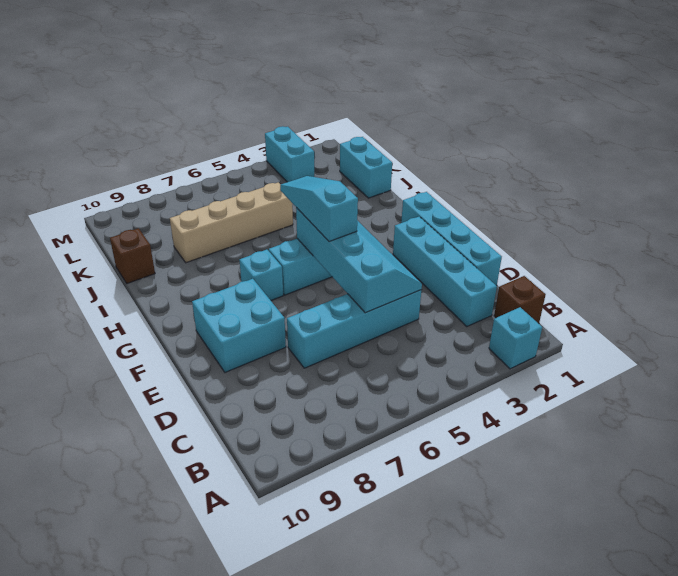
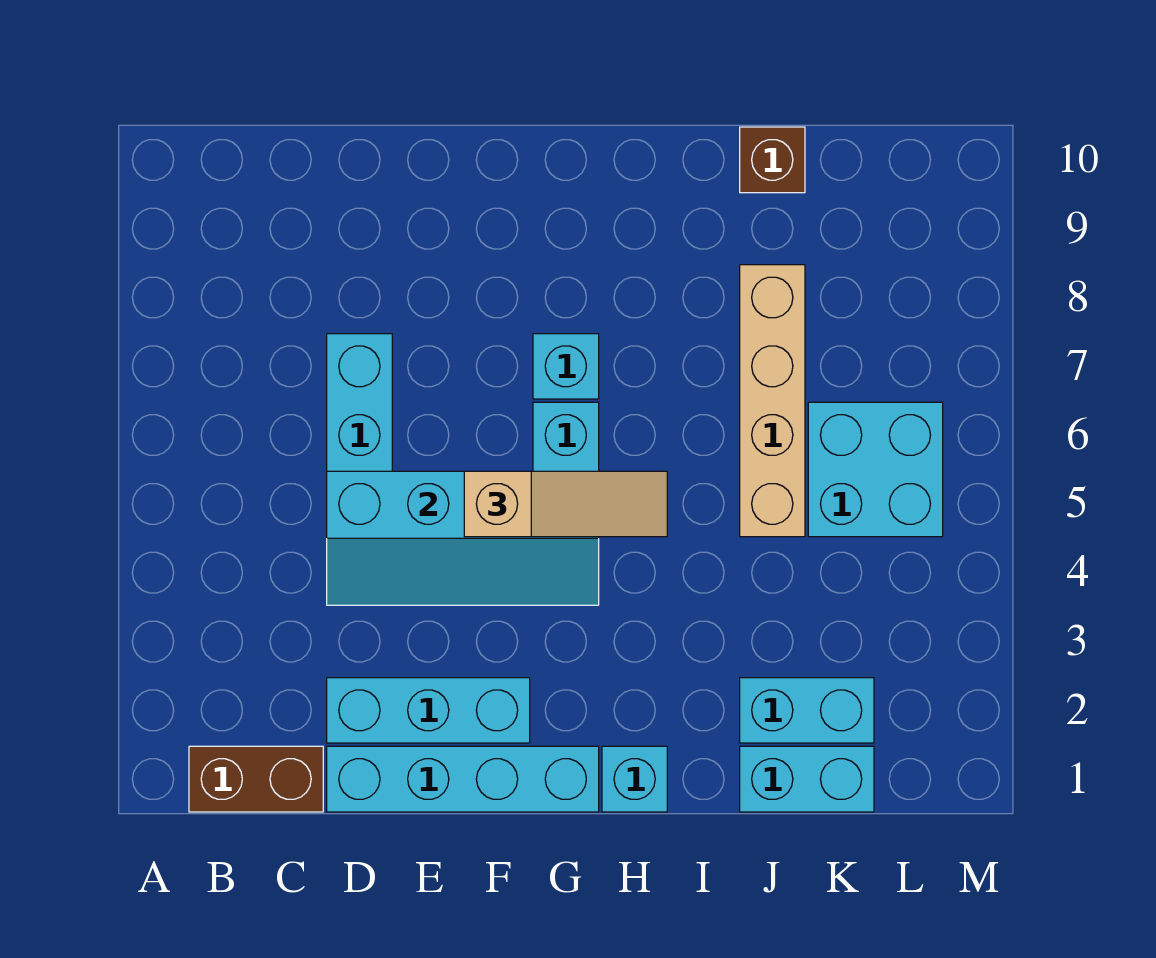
cyan 1x1 brick [489,307,542,369] -> cyan 1x1 brick moved to [602,746,667,812]
brown 1x1 brick [494,276,546,324] -> brown 1x2 brick [189,746,323,812]
cyan 1x4 brick [393,217,497,327] -> cyan 1x3 brick [327,678,530,743]
cyan 2x2 brick [192,279,286,372] -> cyan 2x2 brick moved to [808,402,943,537]
cyan 1x3 slope [280,176,358,242] -> tan 1x3 slope [464,471,667,537]
cyan 1x2 brick [265,126,314,182] -> cyan 1x2 brick moved to [740,678,874,743]

